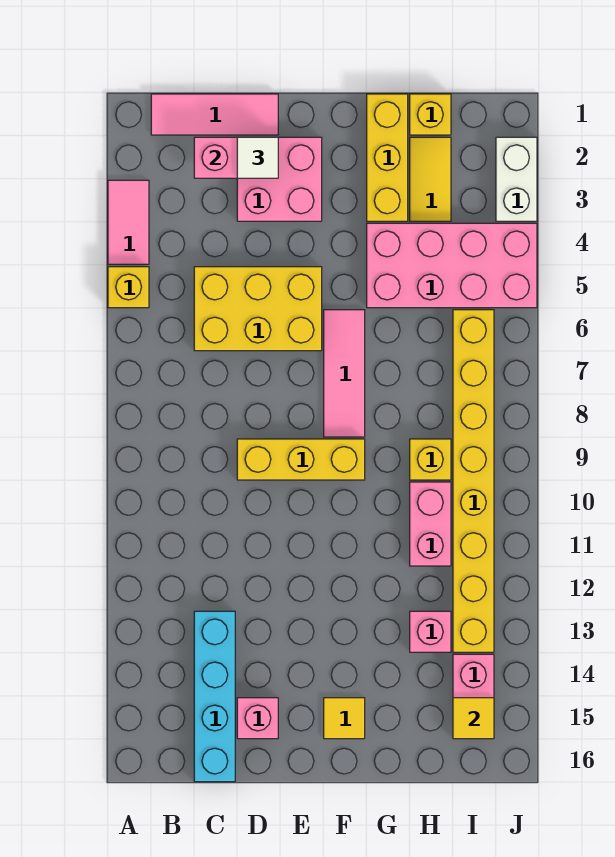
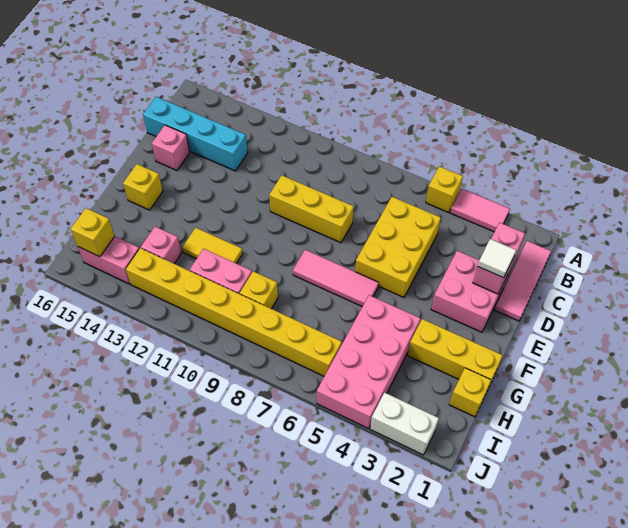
yellow 1x3 brick [237,439,365,480] -> yellow 1x3 brick turned to [269,175,354,243]
yellow 1x1 tile [324,698,365,739] -> yellow 1x1 brick [123,164,163,210]
yellow 1x2 tile [410,137,451,221] -> yellow 1x2 tile moved to [182,228,243,263]
yellow 1x1 tile [453,698,494,739] -> yellow 1x1 brick [71,208,115,257]

